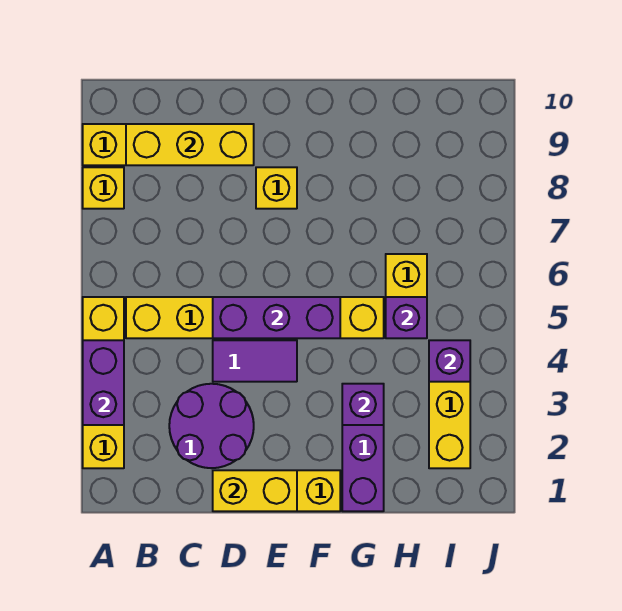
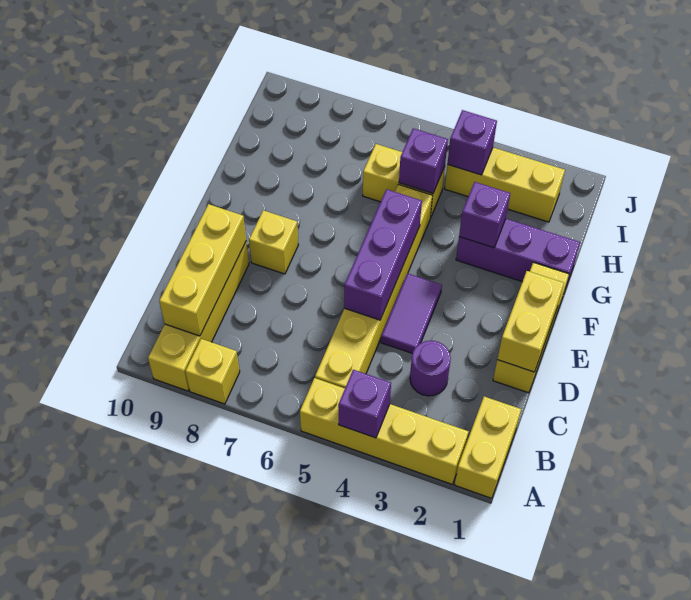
none -> yellow 1x2 brick [455,396,521,498]
purple 1x2 brick [83,340,124,425] -> purple 1x1 brick [338,370,391,438]
purple 2x2 round brick [169,384,254,468] -> purple 1x1 round brick [410,341,451,396]

